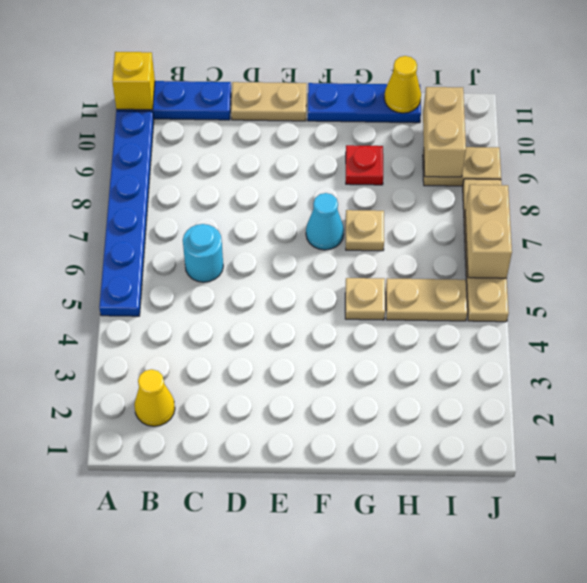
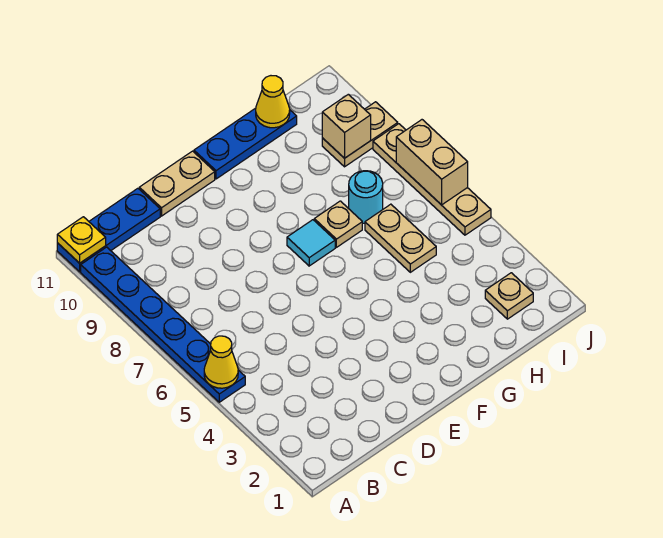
yellow 1x1 brick [112,52,155,110] -> yellow 1x1 plate [57,217,106,263]
yellow 1x1 cone [134,369,175,426] -> yellow 1x1 cone moved to [204,336,238,388]
cyan 1x1 round brick [183,224,223,282] -> cyan 1x1 round brick moved to [349,171,383,223]
cyan 1x1 cone [306,193,344,250] -> cyan 1x1 tile [287,220,335,266]
tan 1x1 plate [345,278,385,320] -> tan 1x1 plate moved to [485,273,533,319]
red 1x1 plate [346,145,383,185] -> none
tan 1x2 plate [386,278,467,321] -> tan 1x2 plate turned to [365,204,436,272]
tan 1x2 brick [423,87,466,177] -> tan 1x1 brick [322,94,371,158]

